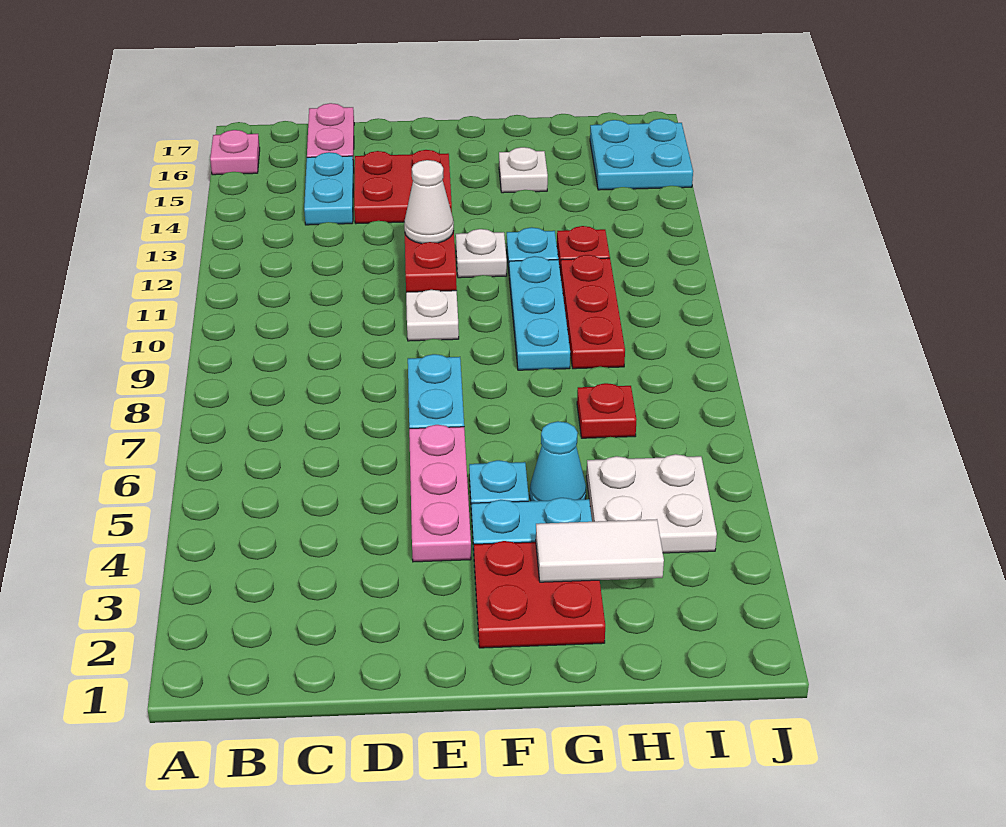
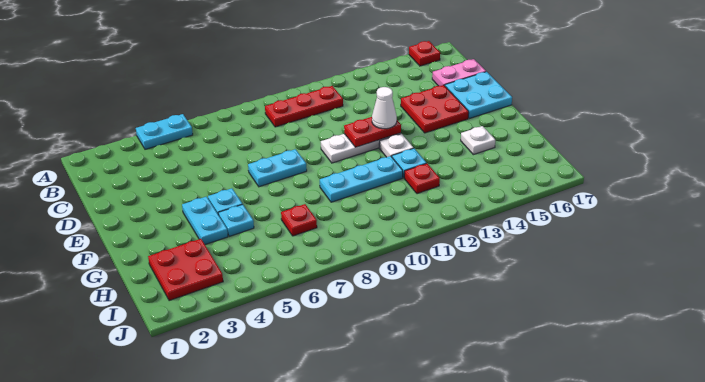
pink 1x1 plate [210,130,260,175] -> red 1x1 plate [409,41,440,66]
cyan 1x2 plate [304,152,354,225] -> cyan 1x2 plate moved to [136,114,193,149]
pink 1x3 plate [409,425,471,562] -> none
red 2x2 plate [474,541,605,648] -> red 2x2 plate moved to [148,239,223,301]
white 1x2 tile [536,519,664,582] -> none
cyan 1x1 cone [530,421,586,501] -> cyan 1x1 plate [218,204,254,236]
white 2x2 plate [586,454,717,553] -> none
red 1x3 plate [560,255,625,369] -> red 1x3 plate moved to [265,86,343,127]
cyan 2x2 plate [590,119,693,190] -> cyan 2x2 plate moved to [445,72,512,119]

